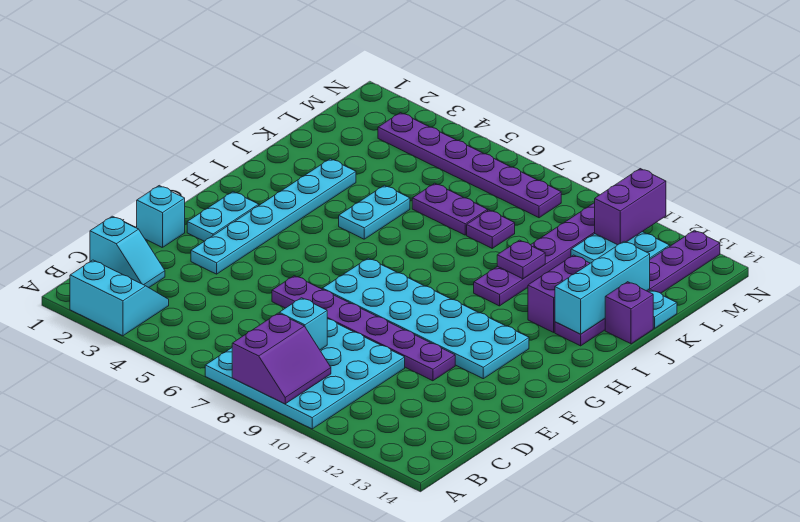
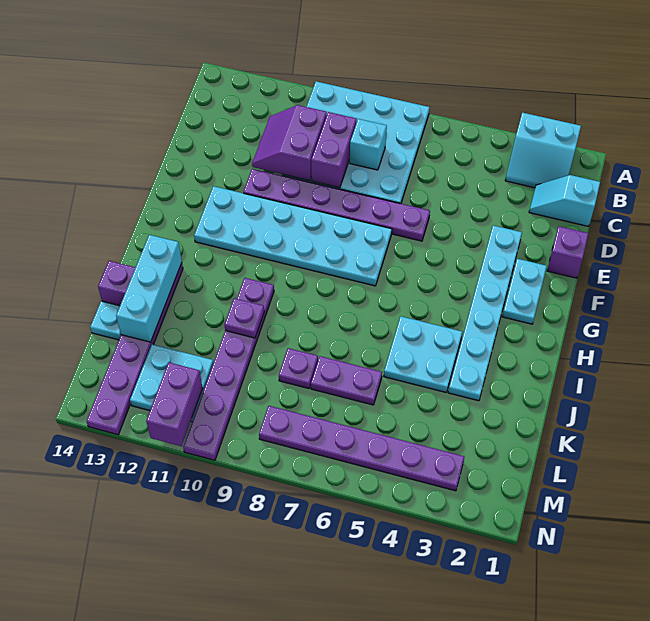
purple 2x2 slope [232,313,331,404] -> purple 2x2 slope moved to [252,105,327,181]
cyan 1x1 brick [137,186,185,248] -> purple 1x1 brick [547,226,588,278]
cyan 1x2 plate [339,185,410,239] -> cyan 2x2 plate [384,316,462,392]
purple 1x2 brick [528,255,590,332] -> purple 1x2 brick moved to [311,112,357,188]

